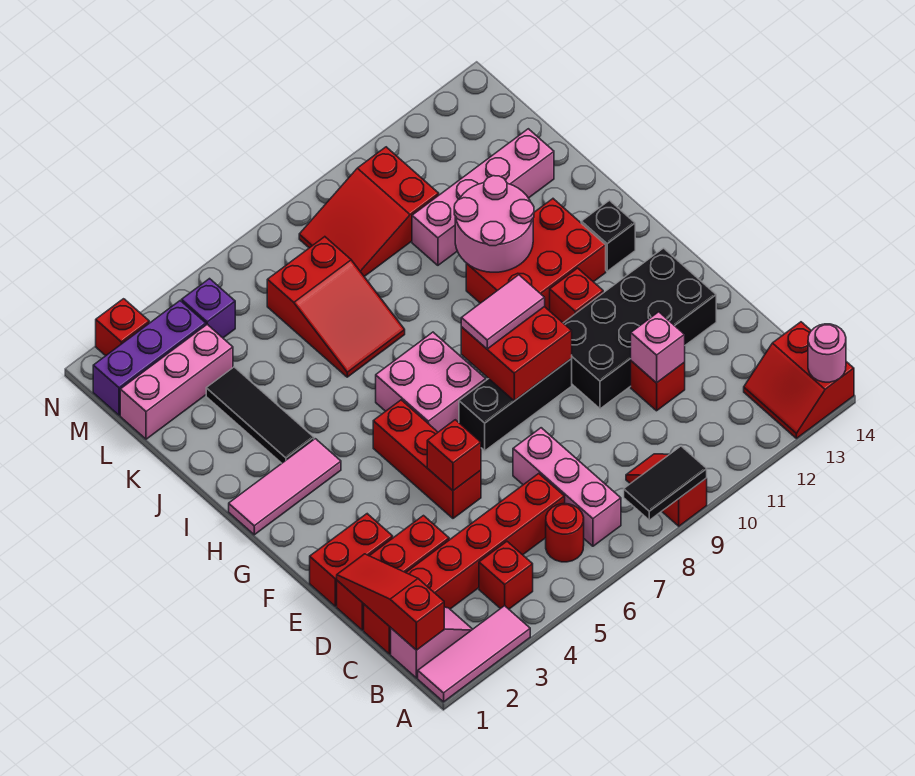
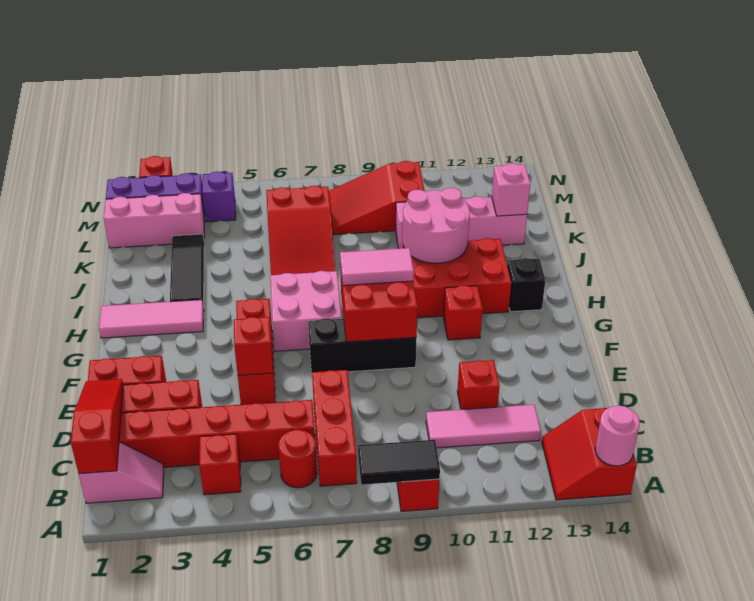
pink 1x3 tile [418,606,530,702] -> pink 1x3 tile moved to [426,405,541,448]
pink 1x3 brick [513,428,621,546] -> red 1x3 brick [312,370,357,486]
pink 1x1 brick [631,312,685,383] -> pink 1x1 brick moved to [492,163,530,216]
black 2x4 brick [564,248,716,409] -> none

